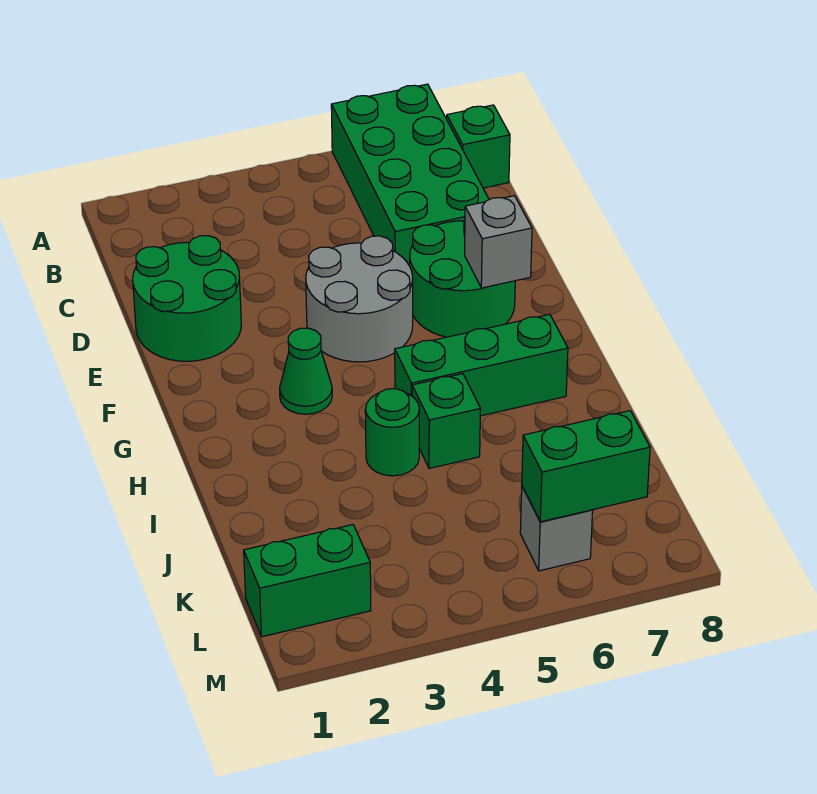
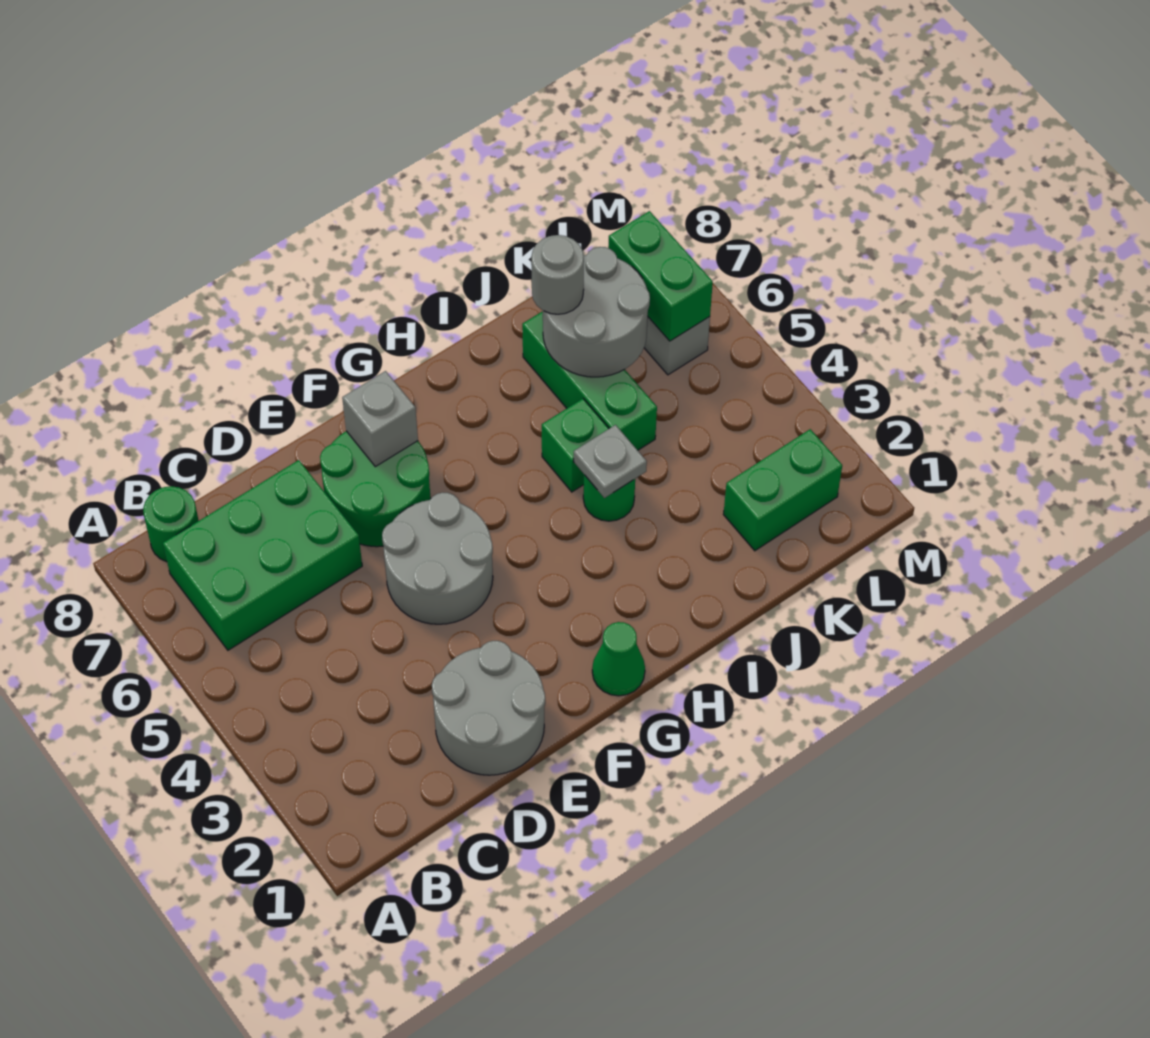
green 2x4 brick [331,84,489,266] -> green 2x3 brick [163,460,362,650]
green 1x1 brick [447,105,510,188] -> green 1x1 round brick [143,486,199,562]
green 2x2 round brick [133,236,241,361] -> grey 2x2 round brick [432,641,545,775]
green 1x1 cone [280,328,332,414] -> green 1x1 cone moved to [592,622,645,696]
green 1x3 brick [395,314,568,416] -> green 1x3 brick moved to [522,311,657,450]
none -> grey 1x1 plate [574,425,647,498]
none -> grey 2x2 round brick [543,247,650,377]
none -> grey 1x1 round brick [531,235,584,314]
green 1x2 brick [244,525,371,637] -> green 1x2 brick turned to [723,429,842,551]

